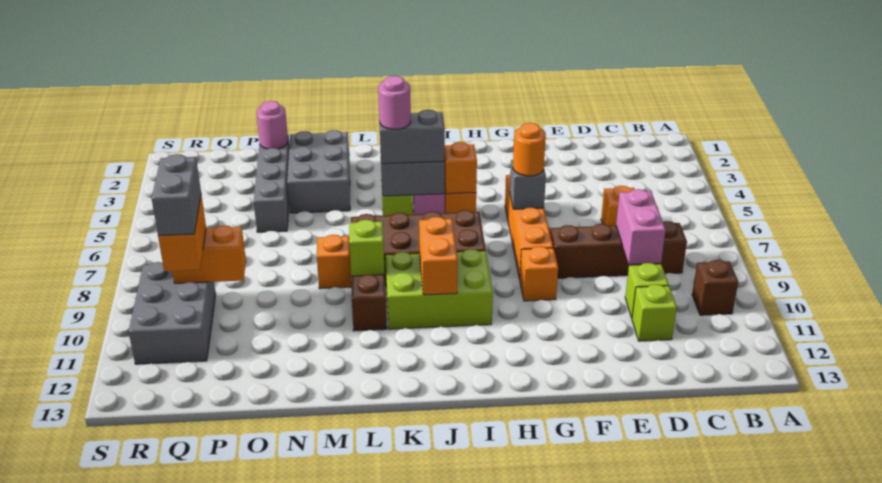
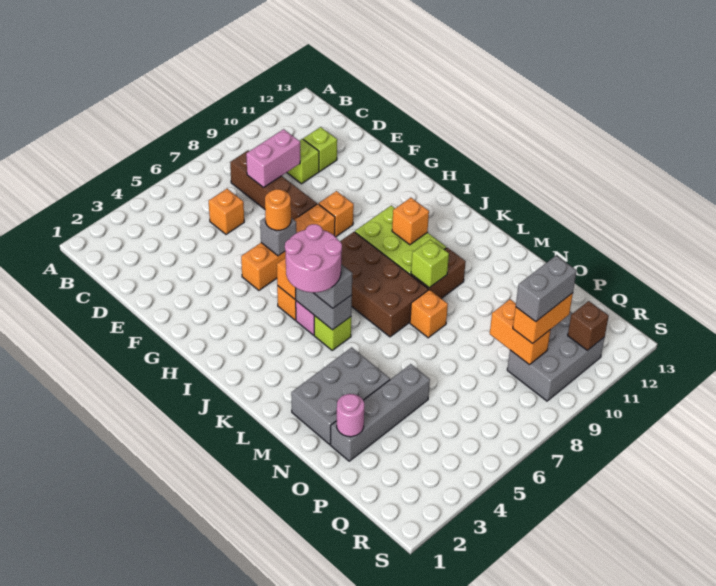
brown 1x1 brick [692,260,738,315] -> brown 1x1 brick moved to [568,301,609,350]
orange 1x2 brick [419,217,458,295] -> orange 1x1 brick [392,198,429,245]
pink 1x1 round brick [378,76,411,129] -> pink 2x2 round brick [285,224,342,293]

